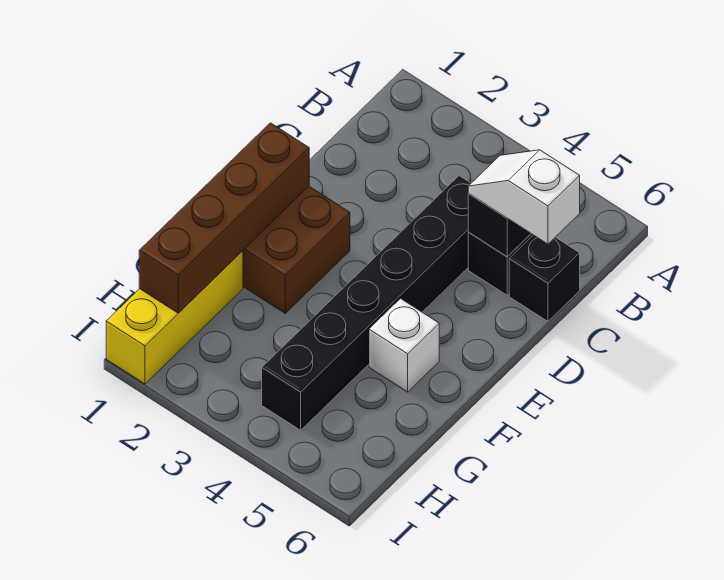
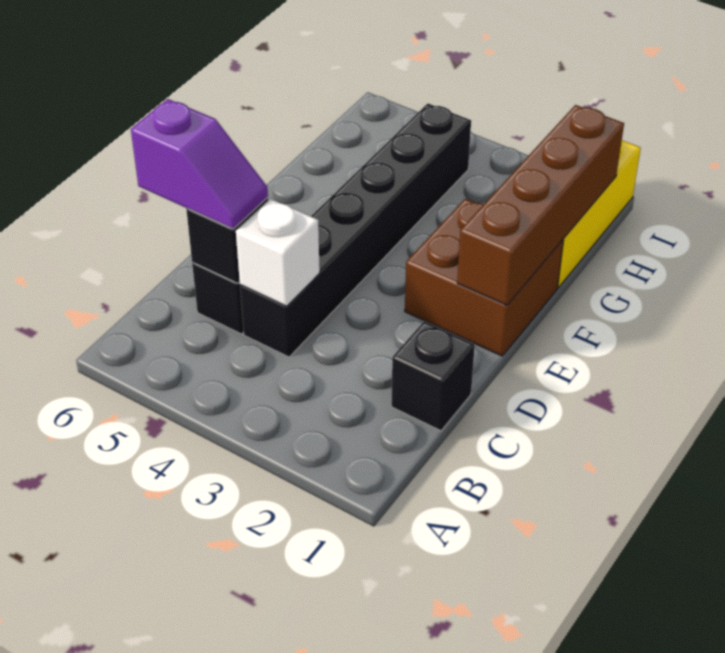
white 1x2 slope [468,150,580,244] -> purple 1x2 slope [131,99,268,229]
black 1x1 brick [509,235,580,321] -> black 1x1 brick moved to [391,322,475,431]
white 1x1 brick [369,299,439,392] -> white 1x1 brick moved to [236,199,320,306]

